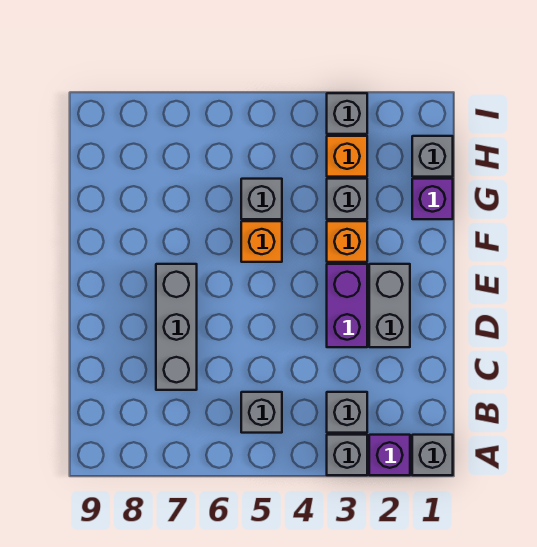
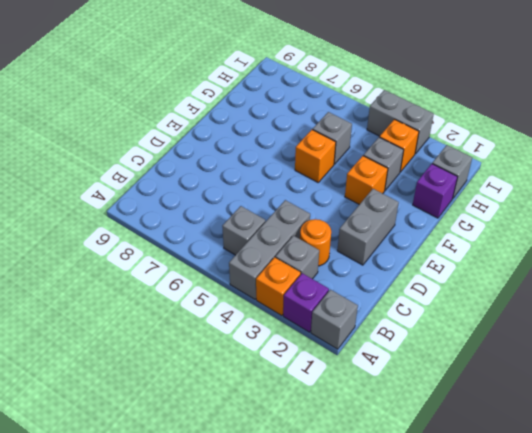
grey 1x1 brick [327,435,367,475] -> orange 1x1 brick [256,257,301,316]
none -> orange 1x1 round brick [300,219,331,266]
grey 1x3 brick [156,264,197,390] -> grey 1x3 brick moved to [229,200,310,299]
purple 1x2 brick [327,264,367,347] -> none
grey 1x1 brick [327,93,367,134] -> grey 1x2 brick [367,90,434,154]

